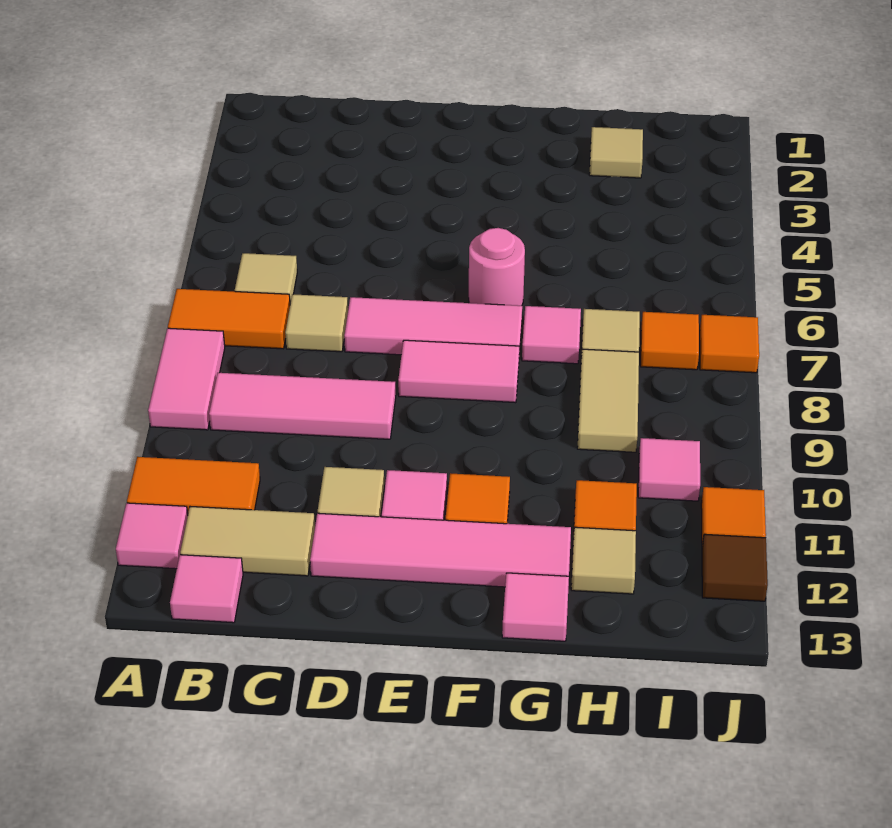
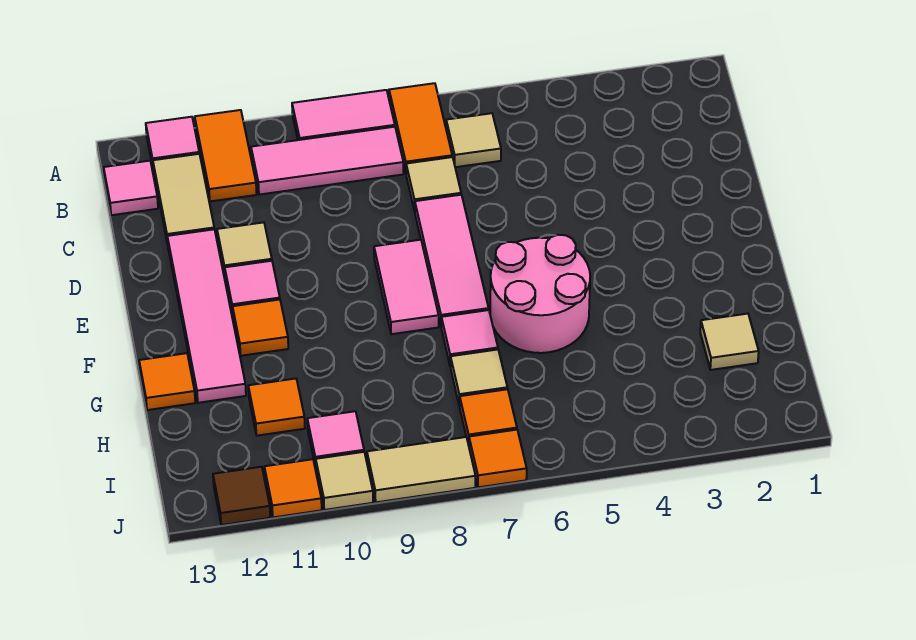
pink 1x3 tile [209,373,396,439] -> pink 1x3 tile turned to [251,127,404,195]
pink 1x1 round brick [469,228,525,306] -> pink 2x2 round brick [490,235,590,353]
pink 1x1 tile [502,573,569,641] -> orange 1x1 tile [139,353,195,410]
tan 1x2 tile [577,349,639,452] -> tan 1x2 tile moved to [367,437,476,502]
tan 1x1 tile [571,527,636,594] -> tan 1x1 tile moved to [316,452,373,510]

